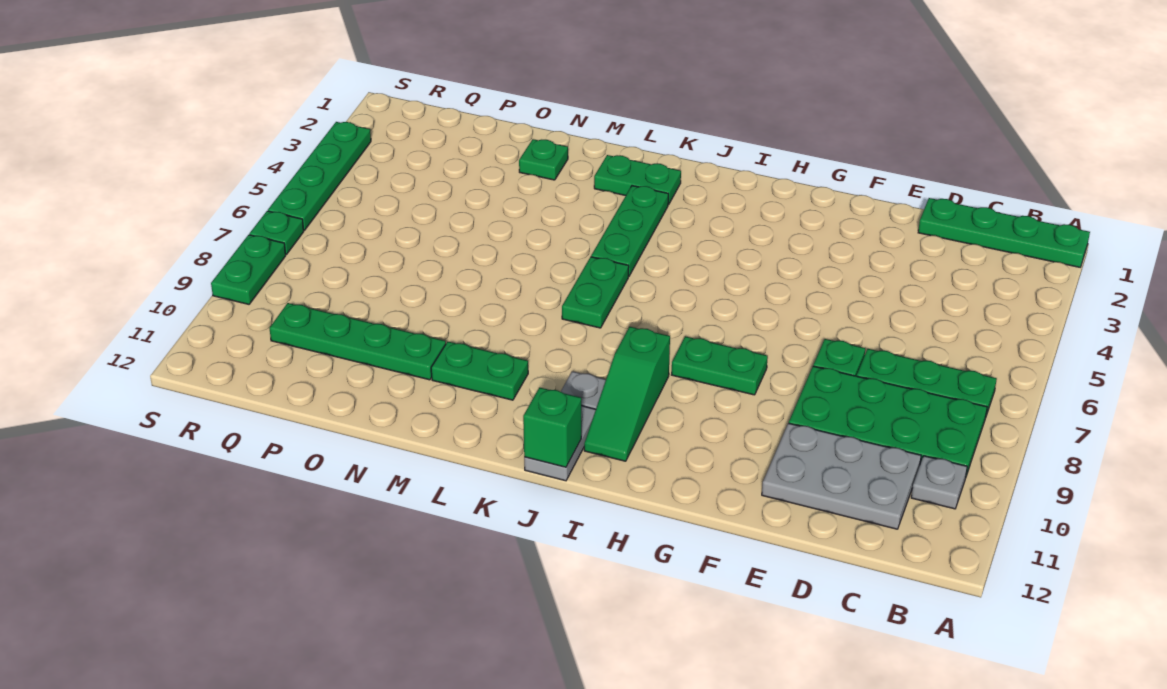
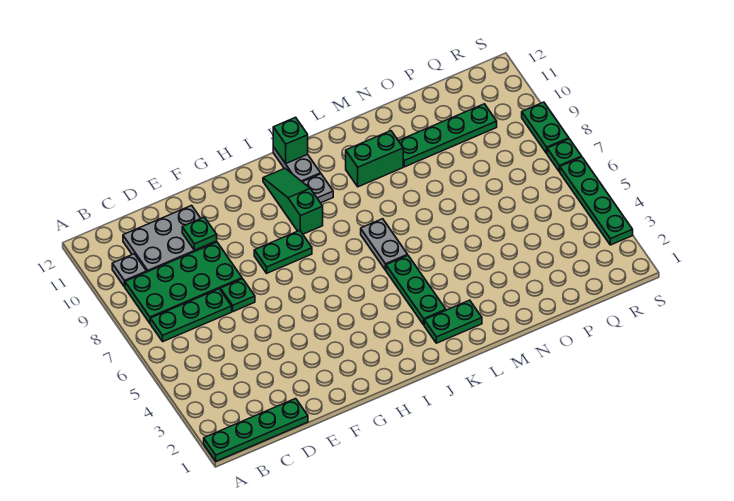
green 1x2 plate [562,257,629,328] -> grey 1x2 plate [361,219,408,270]
green 1x2 plate [431,342,528,400] -> green 1x2 brick [346,131,403,187]
green 1x1 plate [519,139,568,180] -> green 1x1 plate moved to [182,217,217,250]

